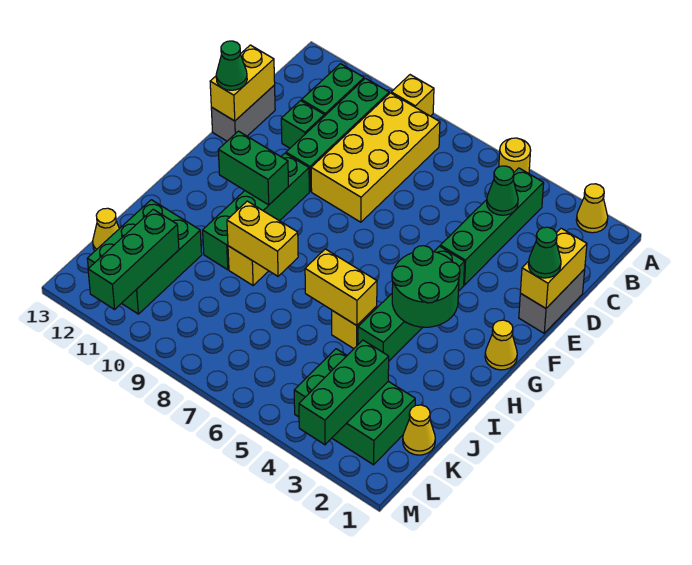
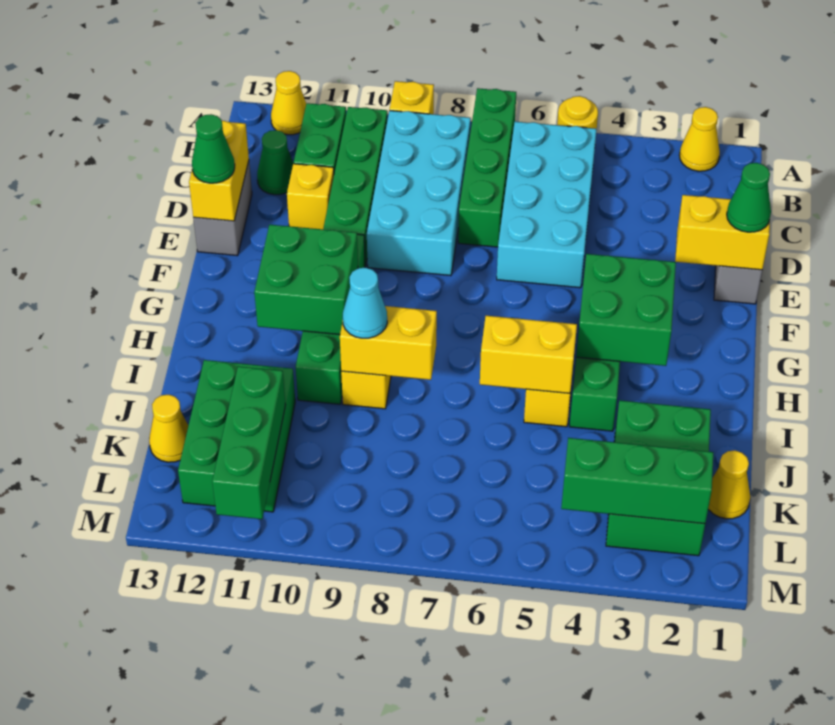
green 1x4 brick [440,168,544,285] -> green 1x4 brick moved to [458,88,516,247]
none -> cyan 2x4 brick [497,122,597,288]
yellow 2x4 brick [311,93,440,222] -> cyan 2x4 brick [367,111,471,276]
green 1x1 cone [487,166,518,215] -> green 1x1 cone moved to [257,130,294,195]
yellow 1x2 brick [520,228,587,308] -> yellow 1x2 brick turned to [675,195,770,270]
green 1x1 brick [281,101,324,148] -> yellow 1x1 brick [287,164,334,229]
yellow 1x1 cone [485,320,517,370] -> yellow 1x1 cone moved to [271,71,306,135]
green 2x2 round brick [392,246,460,327] -> green 2x2 brick [576,254,676,366]
green 1x2 brick [218,131,289,205] -> green 2x2 brick [254,225,358,335]
none -> cyan 1x1 cone [343,267,387,338]
green 2x3 brick [294,349,415,465] -> green 2x3 brick turned to [606,400,711,556]
green 1x3 brick [299,340,389,445] -> green 1x3 brick turned to [561,438,713,524]

